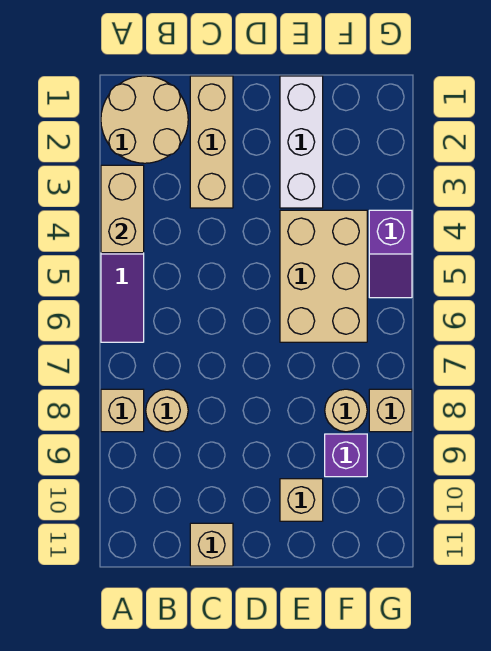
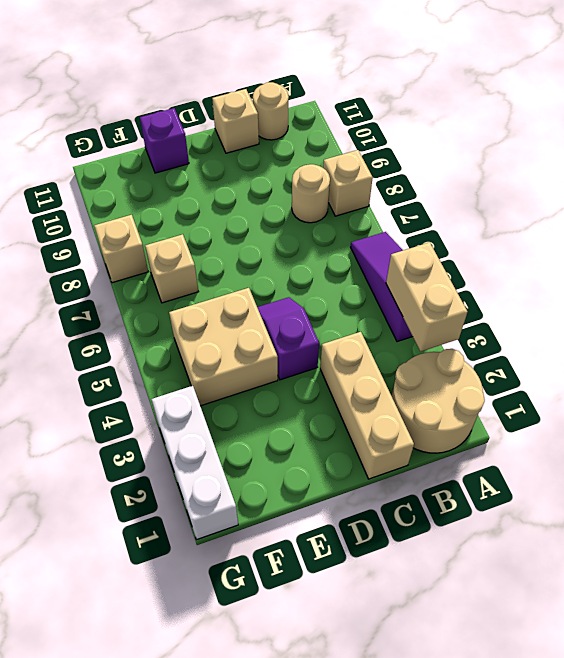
white 1x3 brick [280,76,323,208] -> white 1x3 brick moved to [152,386,238,540]
tan 2x3 brick [280,210,367,342] -> tan 2x2 brick [169,288,278,406]
tan 1x1 brick [280,479,323,521] -> tan 1x1 brick moved to [145,234,199,303]
tan 1x1 round brick [325,389,367,432] -> tan 1x1 round brick moved to [253,82,289,140]
purple 1x1 brick [325,434,367,477] -> purple 1x1 brick moved to [140,108,189,173]
purple 1x2 slope [369,210,412,298] -> purple 1x2 slope moved to [257,297,319,380]

